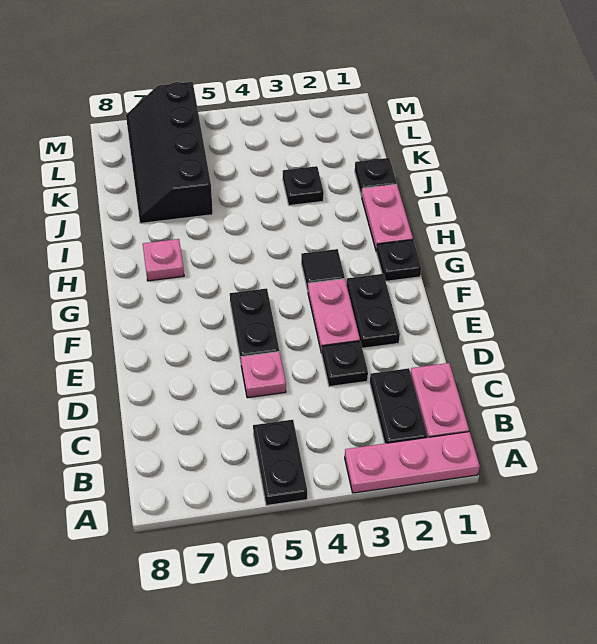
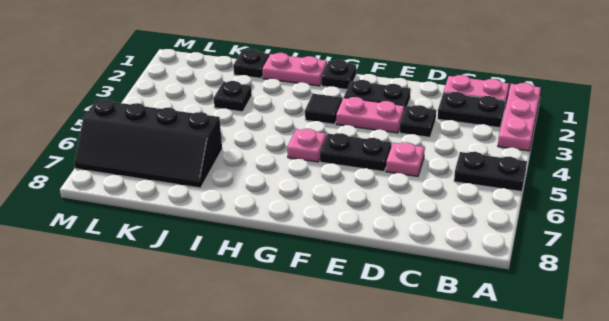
pink 1x1 plate [143,239,184,281] -> pink 1x1 plate moved to [287,129,326,162]

